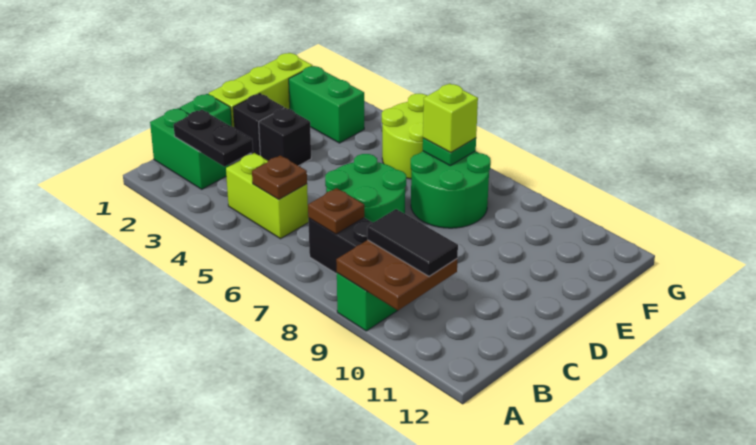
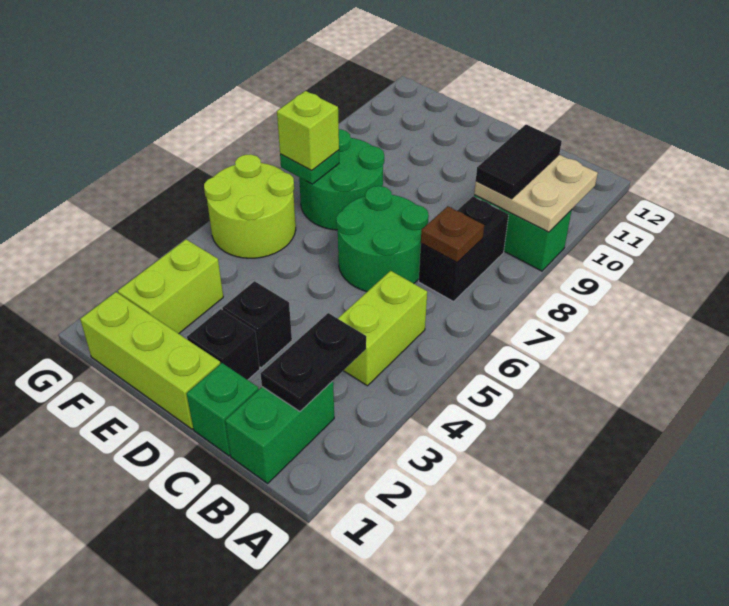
brown 2x2 plate [336,240,457,311] -> tan 2x2 plate [474,155,598,232]
brown 1x1 plate [252,155,307,199] -> none
green 1x2 brick [289,66,364,143] -> lime 1x2 brick [118,239,223,334]

